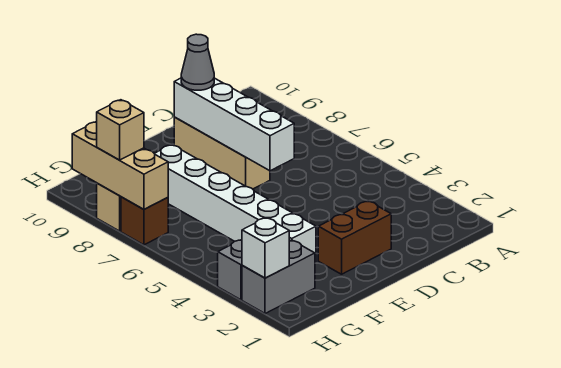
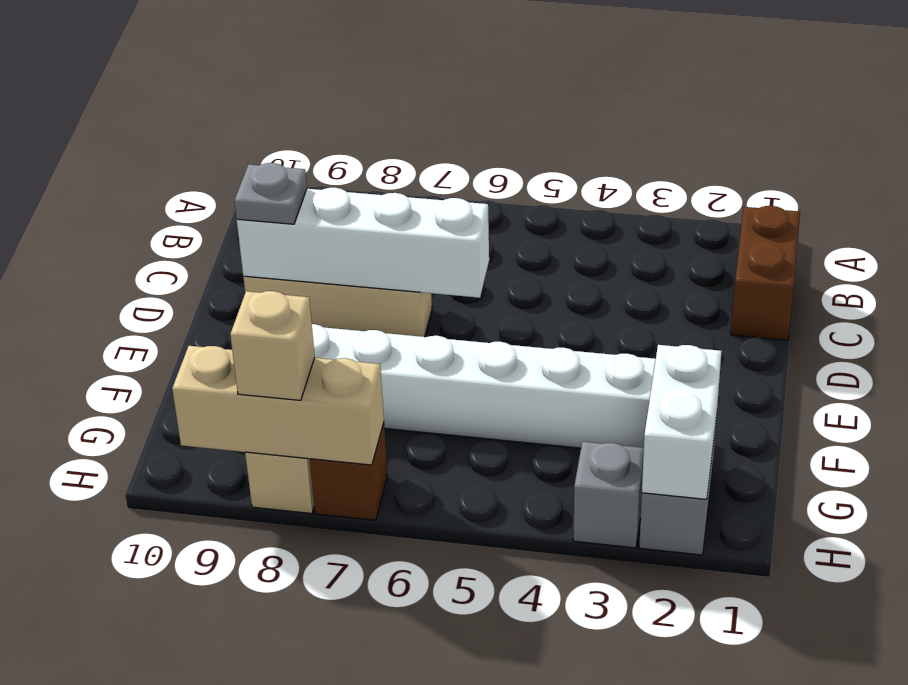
brown 1x2 brick [318,201,391,274] -> brown 1x2 brick moved to [731,206,800,340]
grey 1x1 cone [181,34,214,90] -> grey 1x1 plate [234,163,307,224]
white 1x1 brick [242,218,289,278] -> white 1x2 brick [642,345,722,499]

